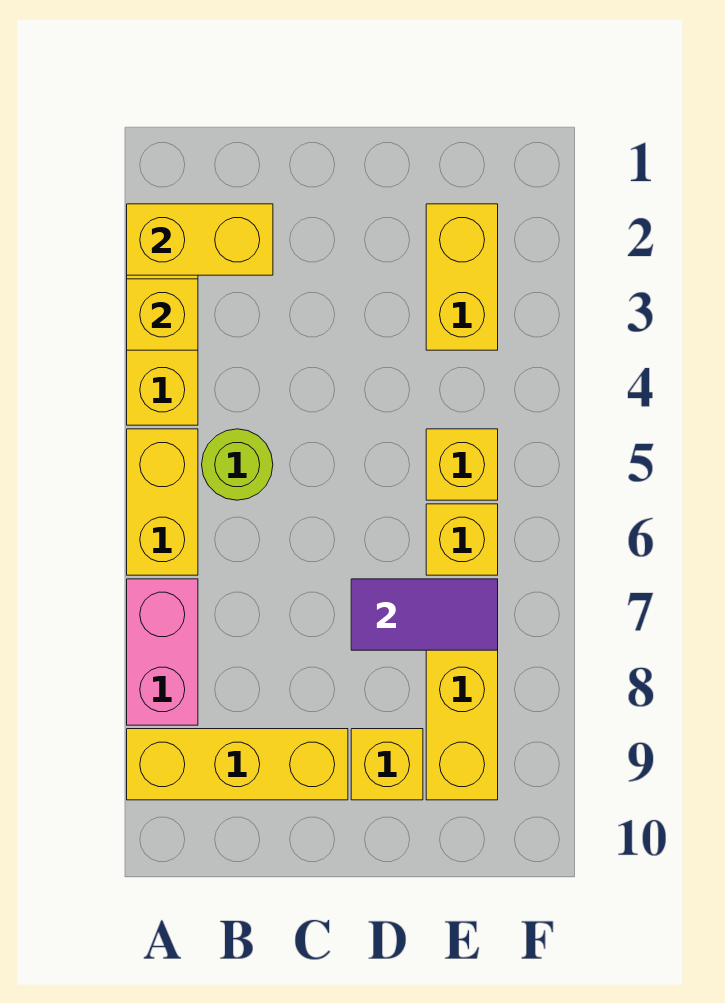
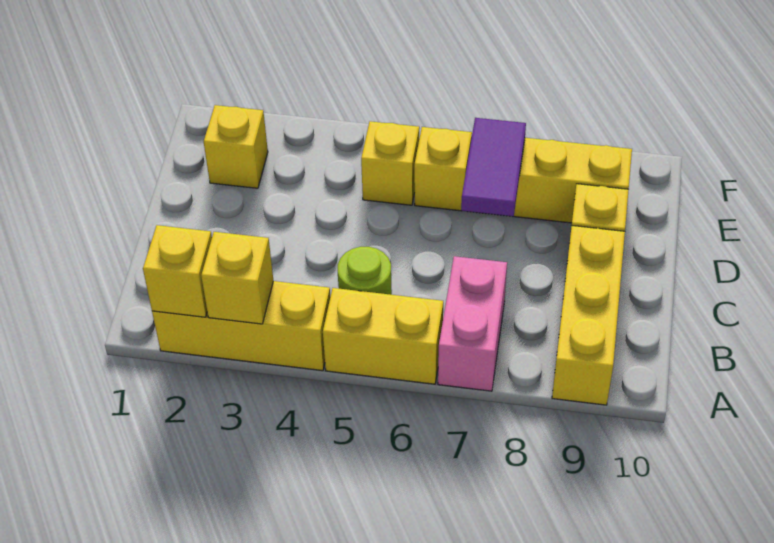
yellow 1x2 brick [127,204,273,275] -> yellow 1x1 brick [143,225,212,317]
pink 1x2 brick [127,579,198,725] -> pink 1x2 brick turned to [438,256,507,391]
yellow 1x2 brick [426,204,498,350] -> yellow 1x1 brick [204,105,268,188]

